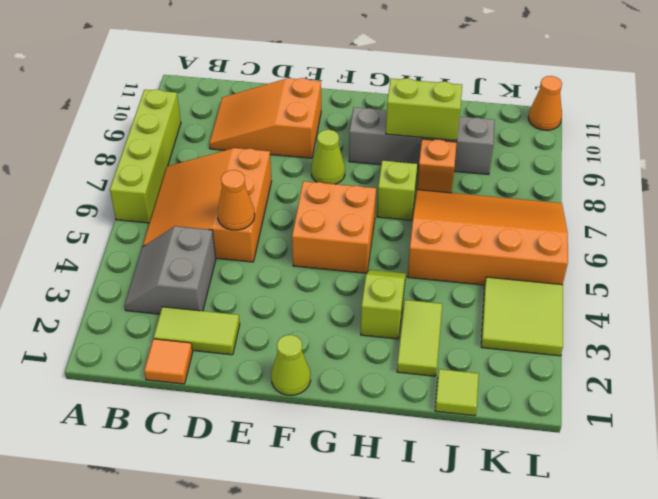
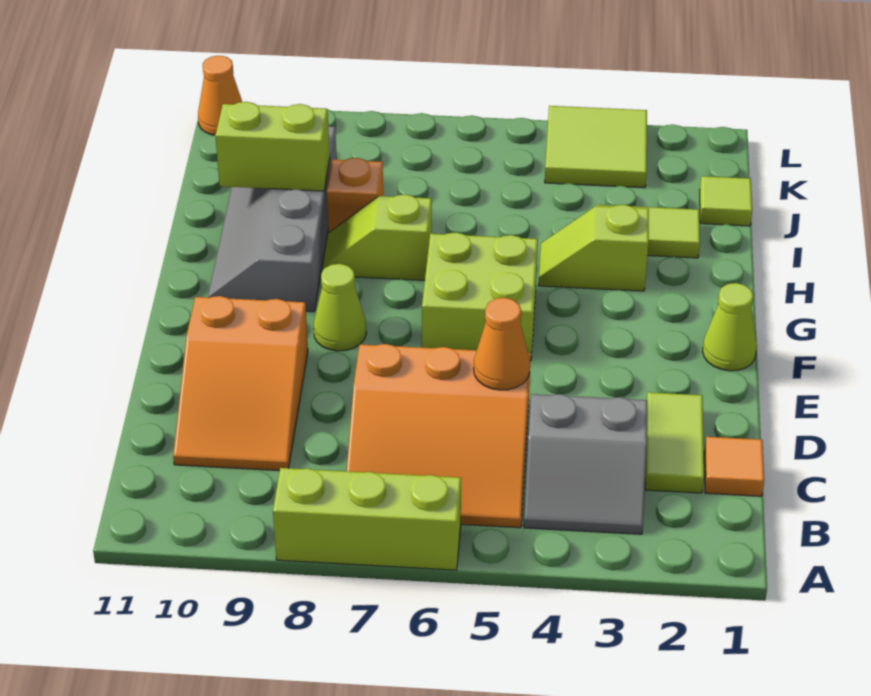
lime 1x4 brick [110,90,181,223] -> lime 1x3 brick [273,468,461,570]
orange 2x2 brick [292,181,376,273] -> lime 2x2 brick [422,232,538,361]
lime 1x2 brick [386,78,462,141] -> lime 1x2 brick turned to [215,102,330,191]
orange 3x4 slope [407,190,568,285] -> none

